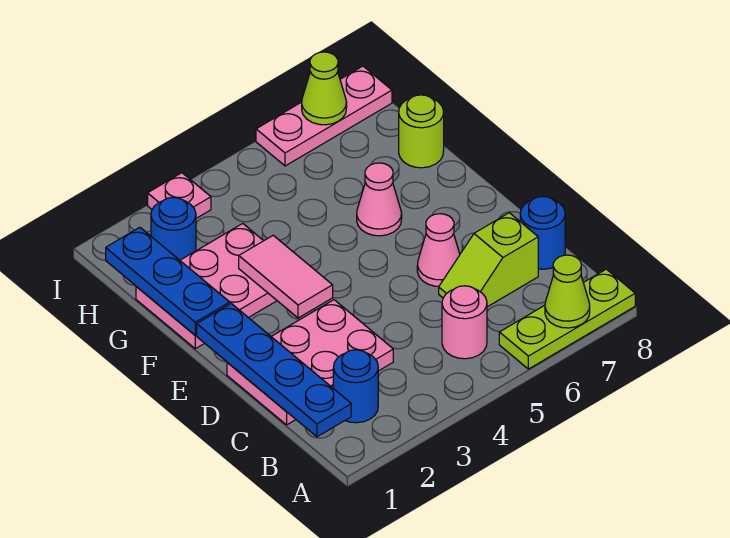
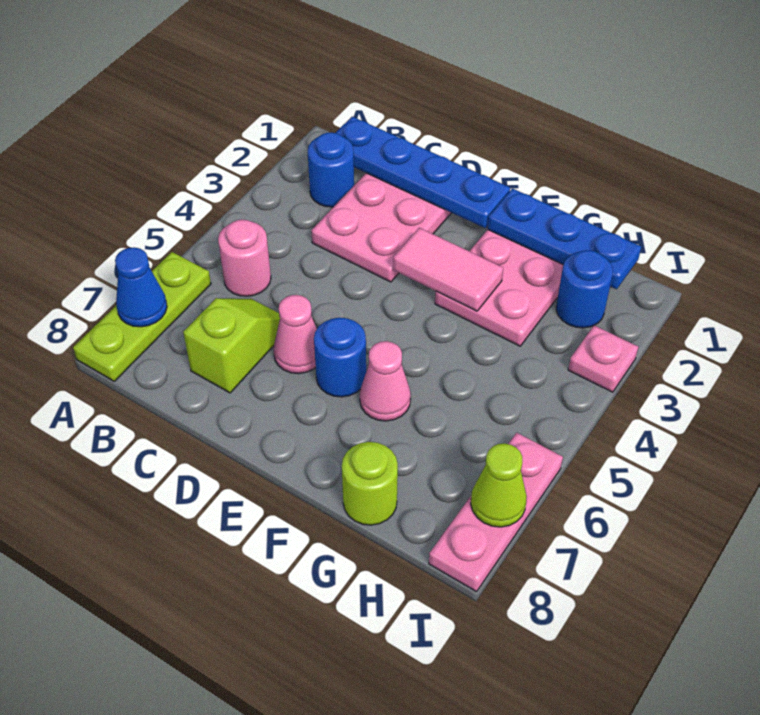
lime 1x1 cone [545,255,590,328] -> blue 1x1 cone [115,248,167,327]
blue 1x1 round brick [520,196,565,269] -> blue 1x1 round brick moved to [314,318,366,397]

